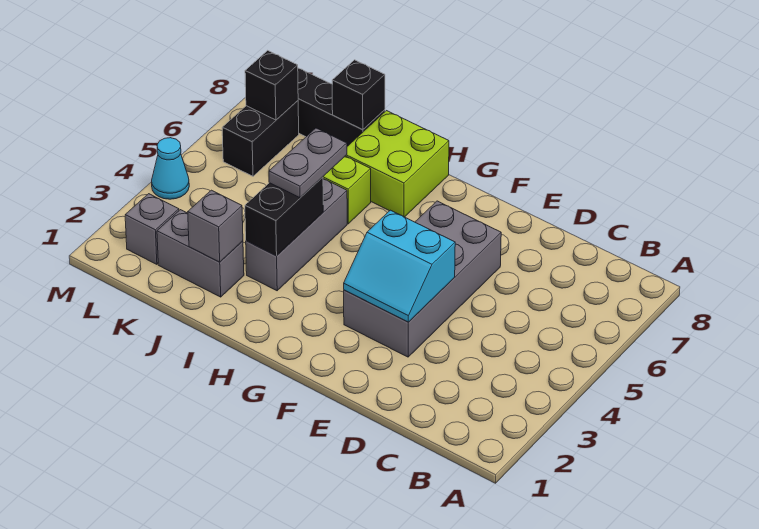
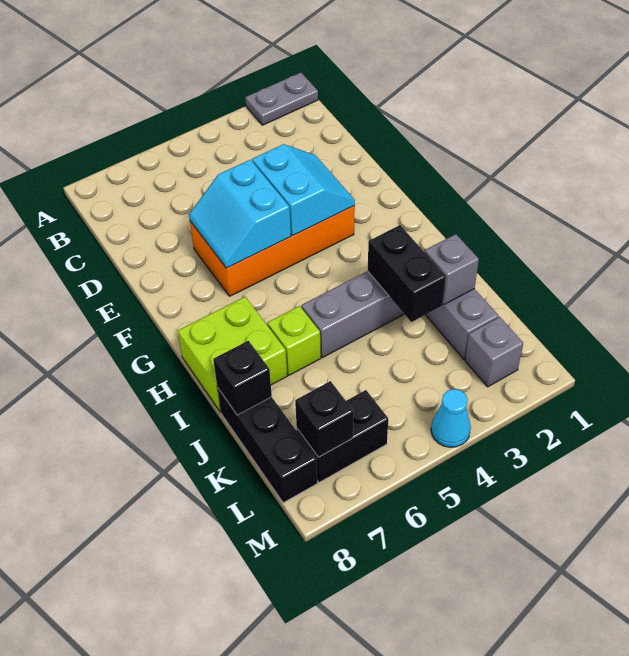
grey 2x4 brick [344,201,501,357] -> orange 2x4 brick [190,206,355,296]
none -> cyan 2x2 slope [189,160,291,268]
black 1x2 brick [245,177,323,256] -> black 1x2 brick turned to [368,225,446,322]
grey 1x2 plate [269,128,347,198] -> grey 1x2 plate moved to [245,73,318,125]

